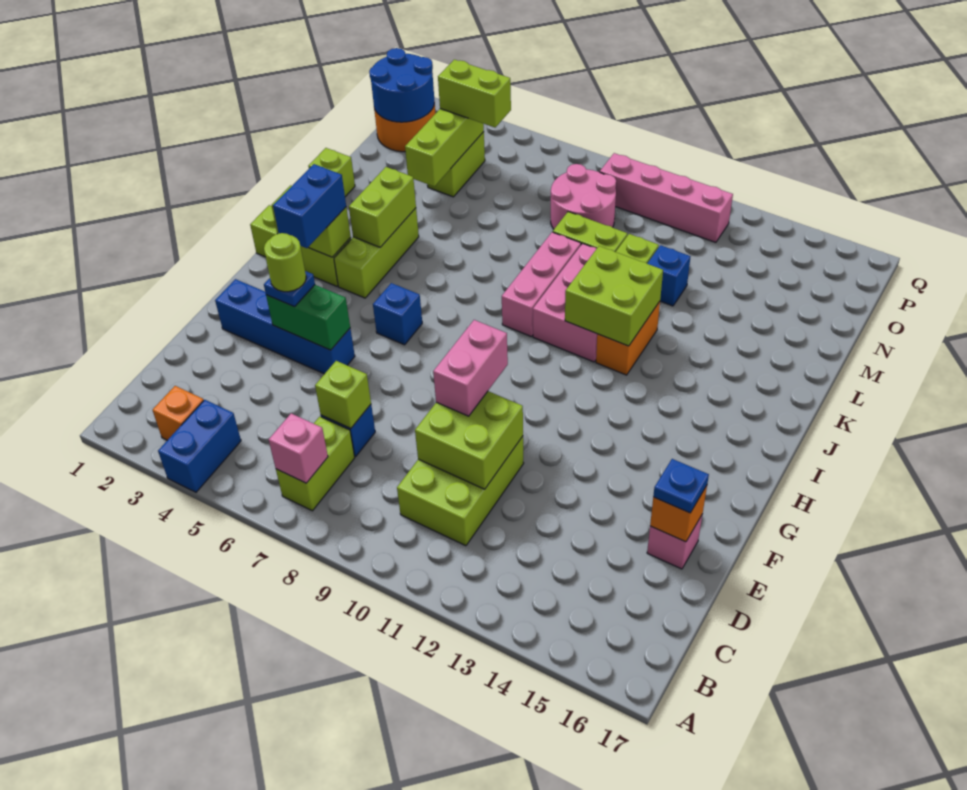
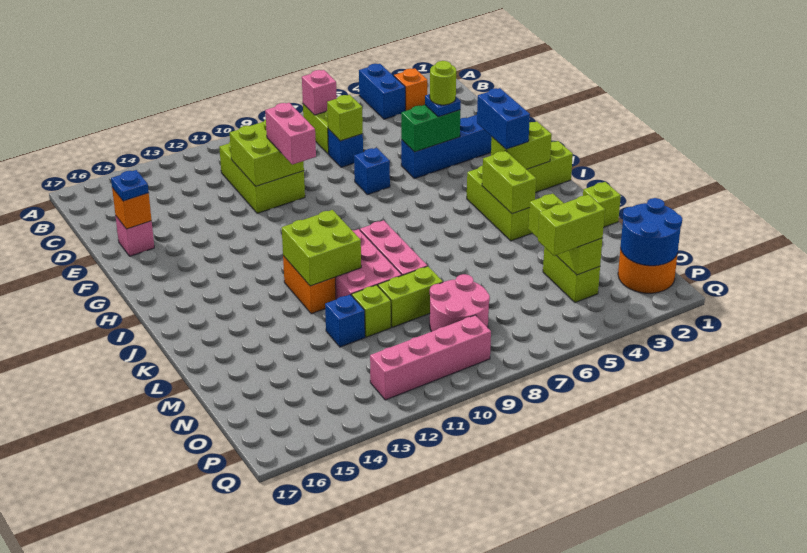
blue 1x1 brick [373,283,422,345] -> blue 1x1 brick moved to [354,148,390,195]

